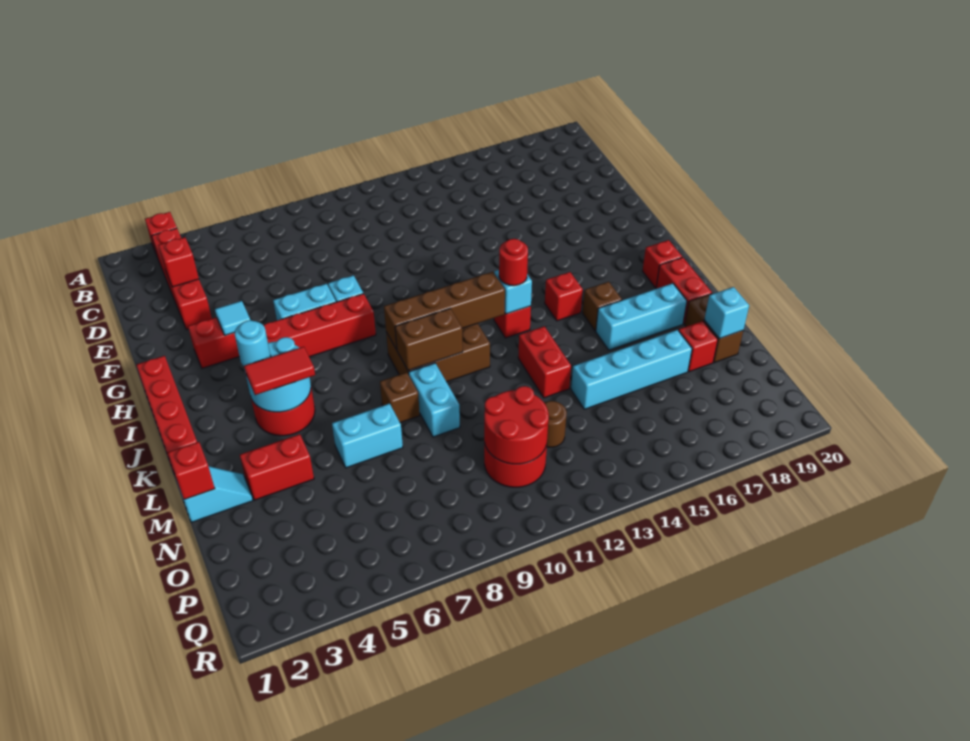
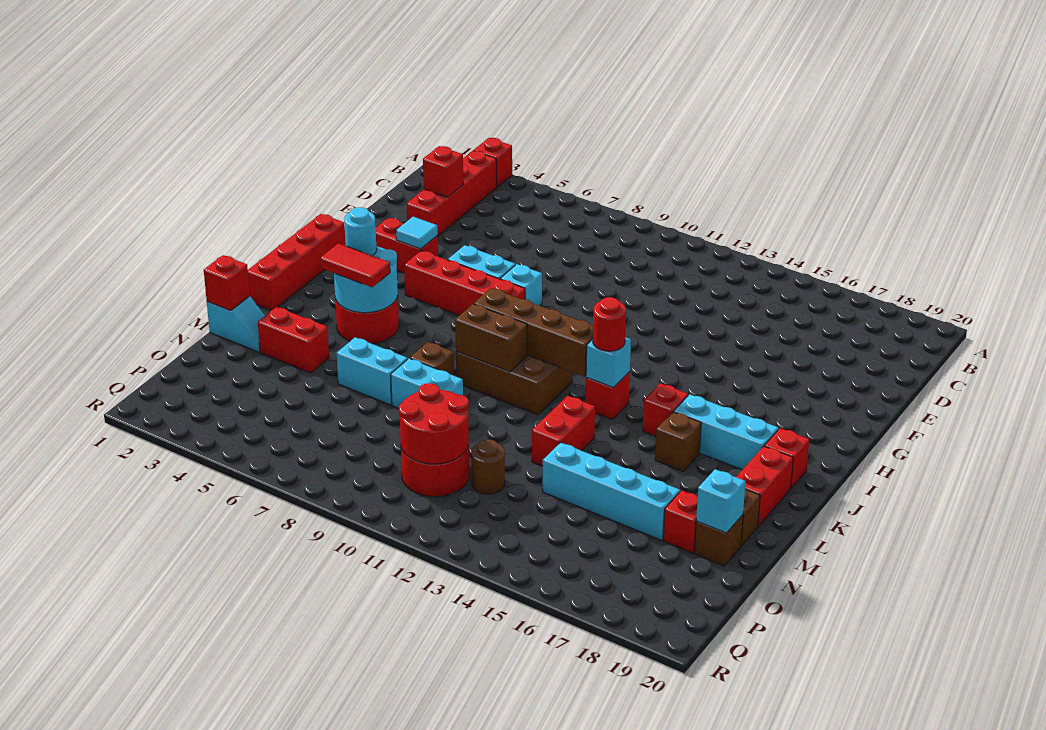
cyan 1x2 brick [409,363,460,437] -> cyan 1x2 brick turned to [391,358,463,408]
cyan 1x3 brick [596,283,687,350] -> cyan 1x3 brick moved to [674,394,778,470]

